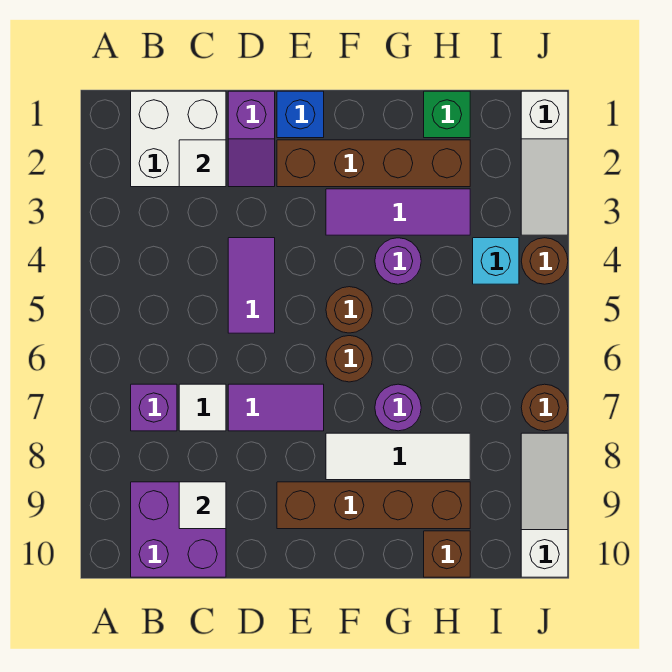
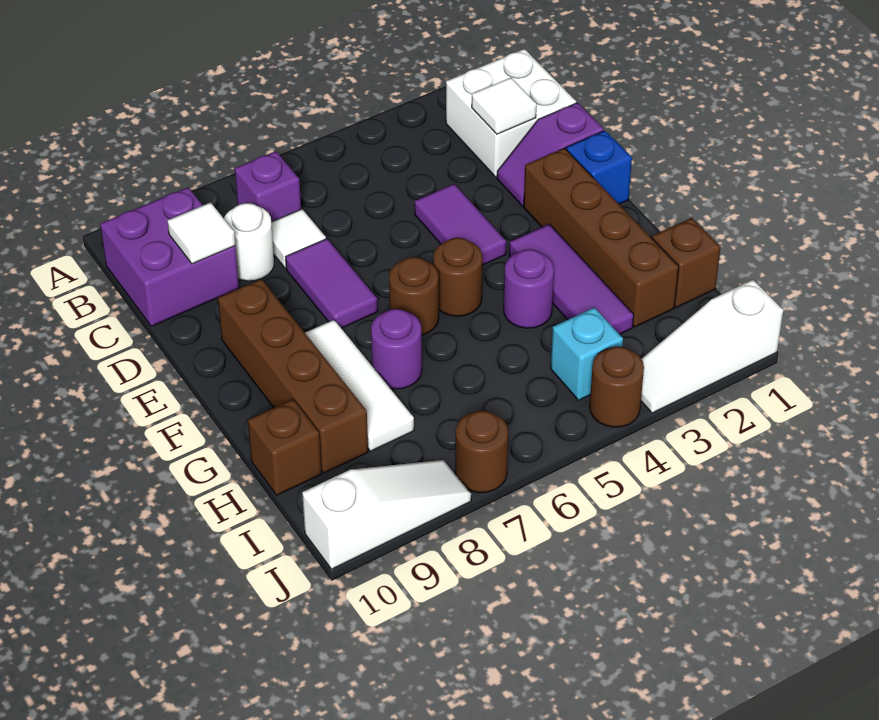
none -> white 1x1 round brick [224,203,274,281]
purple 1x2 tile [228,238,275,333] -> purple 1x2 tile turned to [415,184,506,265]
green 1x1 brick [424,91,470,138] -> brown 1x1 brick [652,218,721,307]

